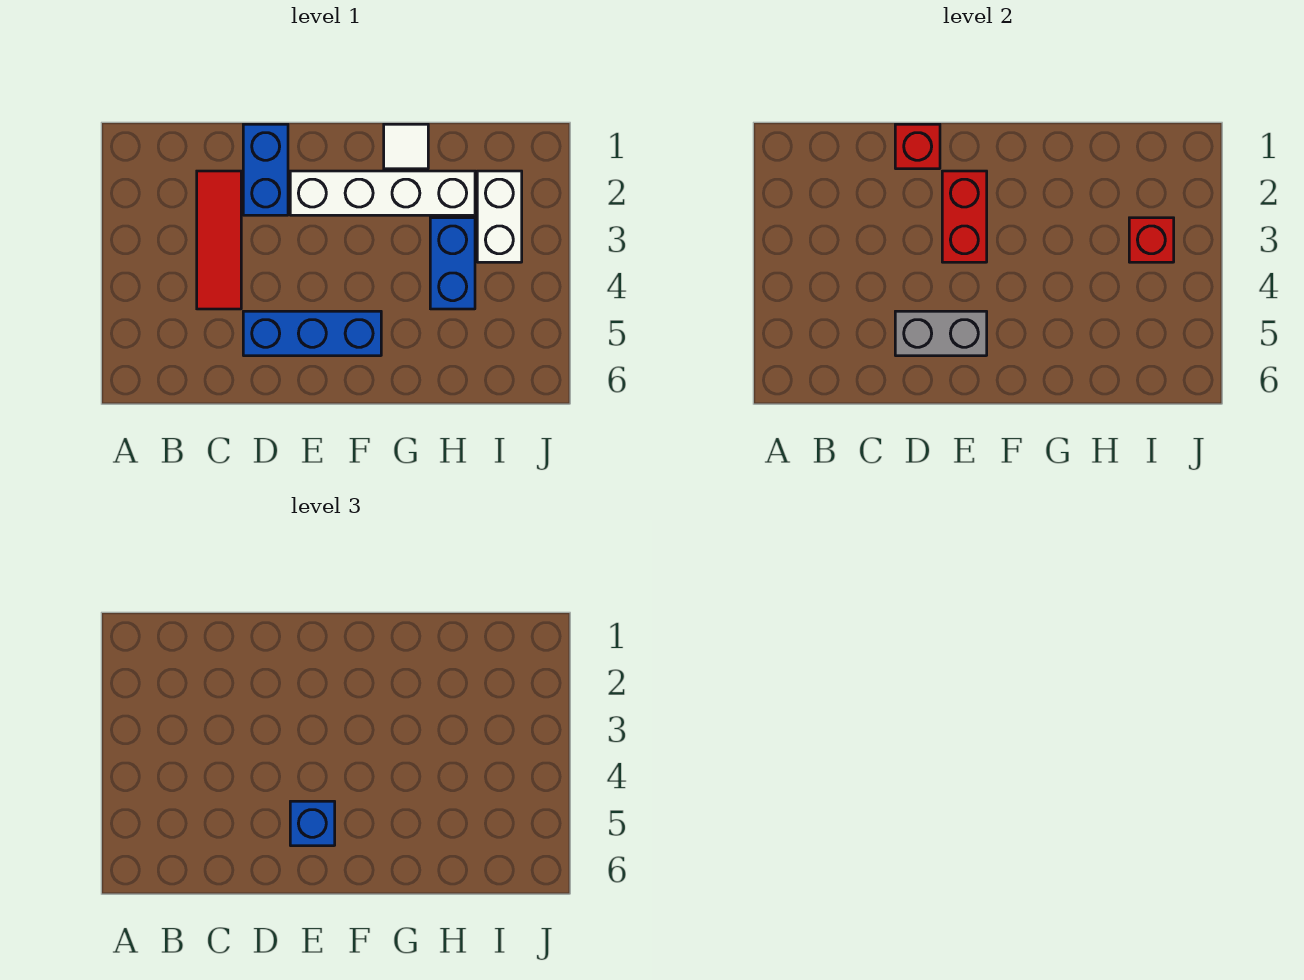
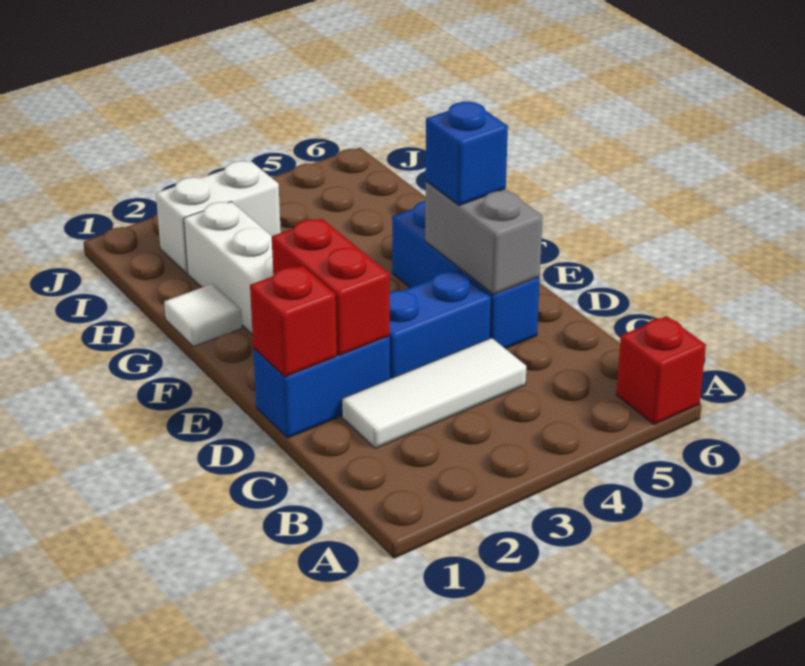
red 1x3 tile [197,171,241,309] -> white 1x3 tile [342,338,526,448]
red 1x2 brick [942,171,987,262] -> red 1x2 brick turned to [272,219,390,356]
blue 1x2 brick [430,218,475,309] -> blue 1x2 brick moved to [389,270,491,379]
red 1x1 brick [1129,218,1174,262] -> red 1x1 brick moved to [616,316,706,425]

